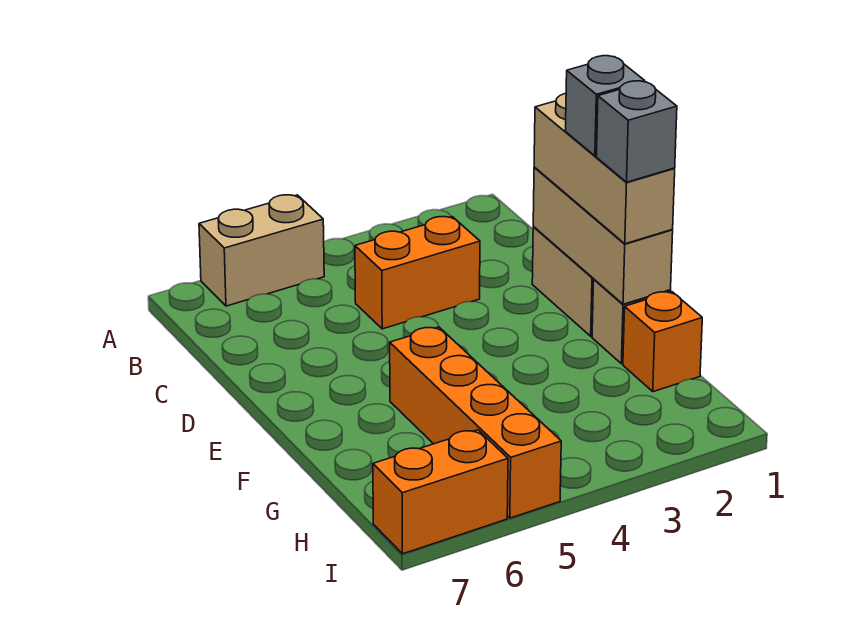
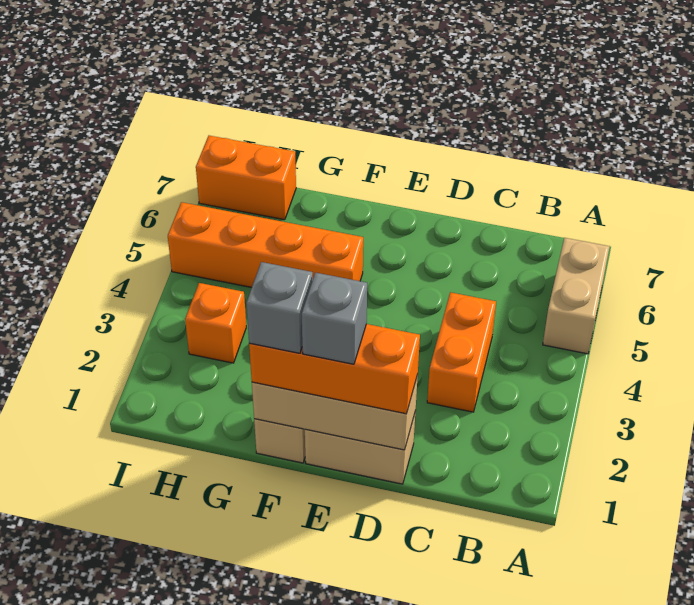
tan 1x3 brick [534,94,675,244] -> orange 1x3 brick [249,324,420,414]
orange 1x1 brick [623,292,702,392] -> orange 1x1 brick moved to [185,283,246,363]
orange 1x2 brick [373,430,508,554] -> orange 1x2 brick turned to [196,136,296,220]

